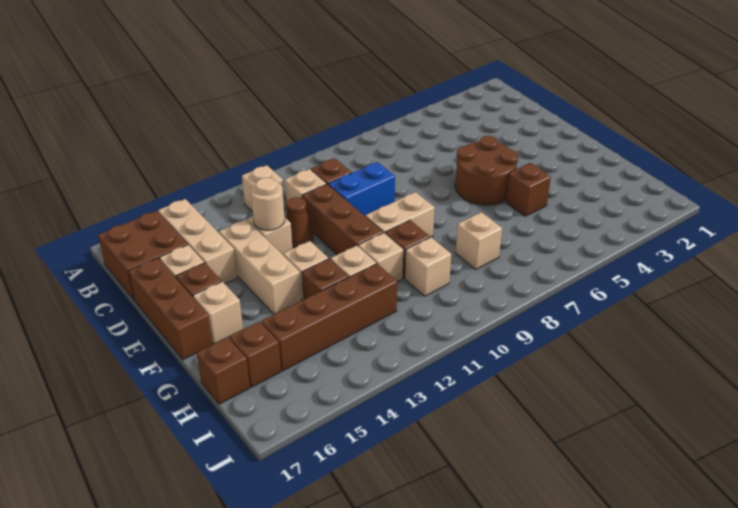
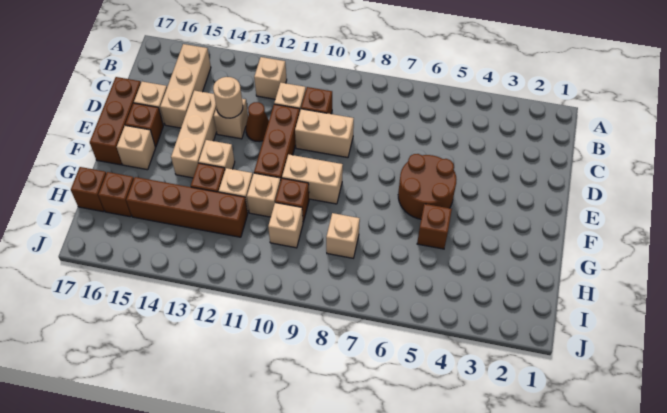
brown 2x2 brick [98,211,188,299] -> none
blue 1x2 brick [328,162,395,217] -> tan 1x2 brick [295,109,354,158]

